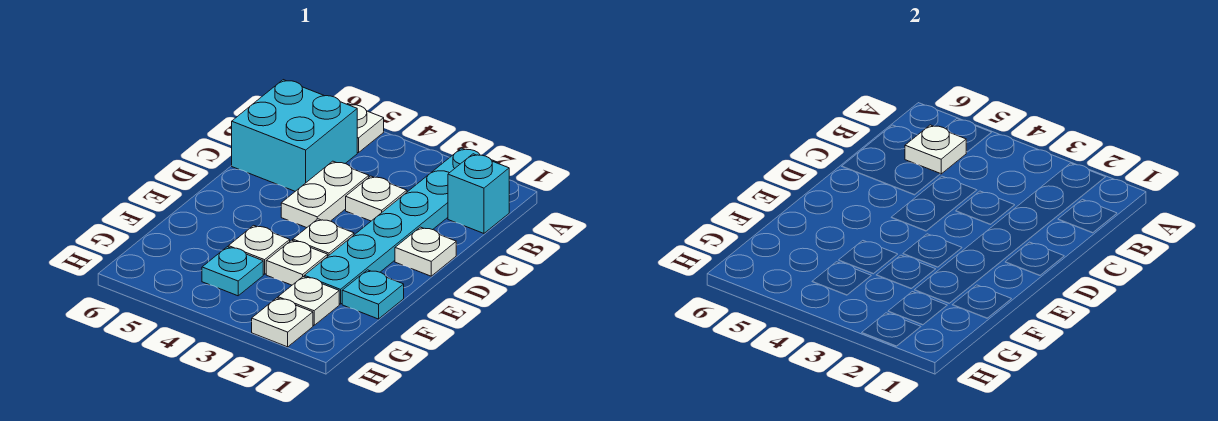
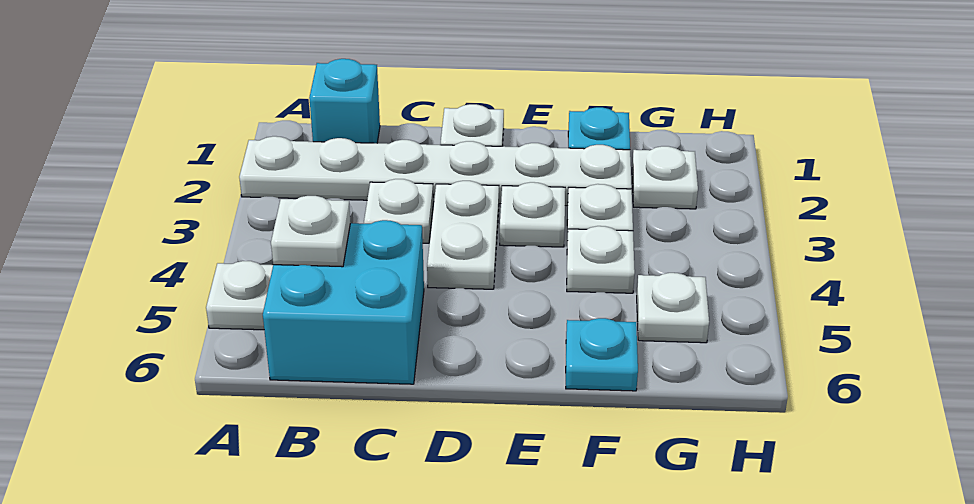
cyan 1x6 plate [304,148,497,304] -> white 1x6 plate [239,136,632,206]
white 1x2 plate [281,161,369,228] -> white 1x2 plate turned to [427,181,499,289]
cyan 1x1 plate [202,247,263,296] -> cyan 1x1 plate moved to [566,318,638,391]
white 1x1 plate [252,298,313,347] -> white 1x1 plate moved to [637,273,709,343]

